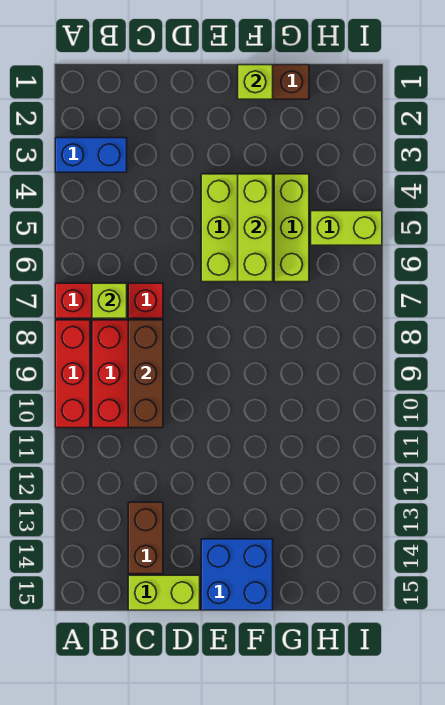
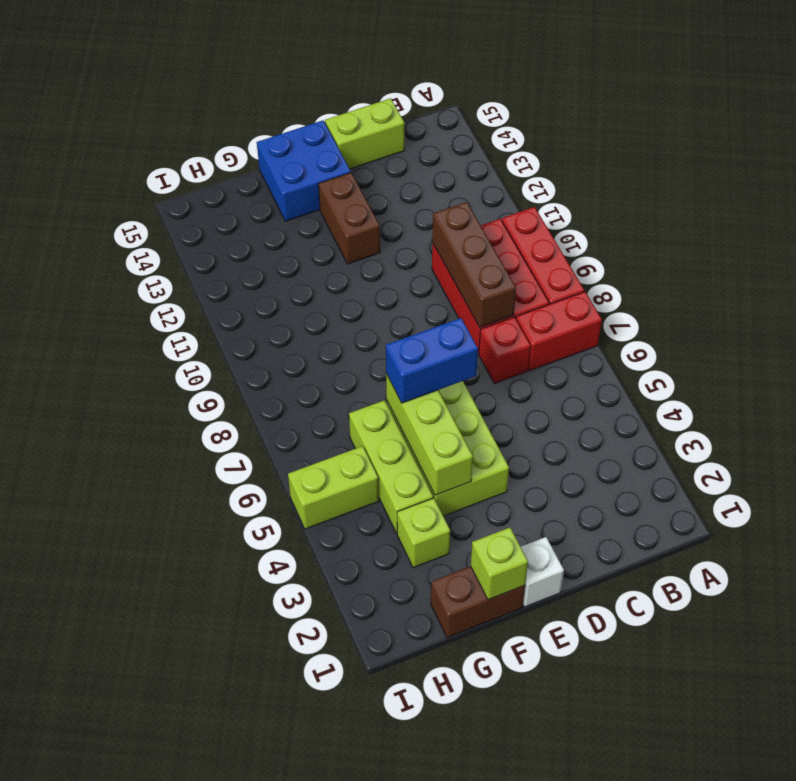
blue 1x2 brick [55,138,127,172] -> blue 1x2 brick moved to [386,318,478,403]
lime 1x1 brick [92,283,127,318] -> lime 1x1 brick moved to [397,498,450,568]
brown 1x2 brick [128,502,163,574] -> brown 1x2 brick moved to [318,173,380,264]
none -> white 1x1 brick [521,537,564,607]

